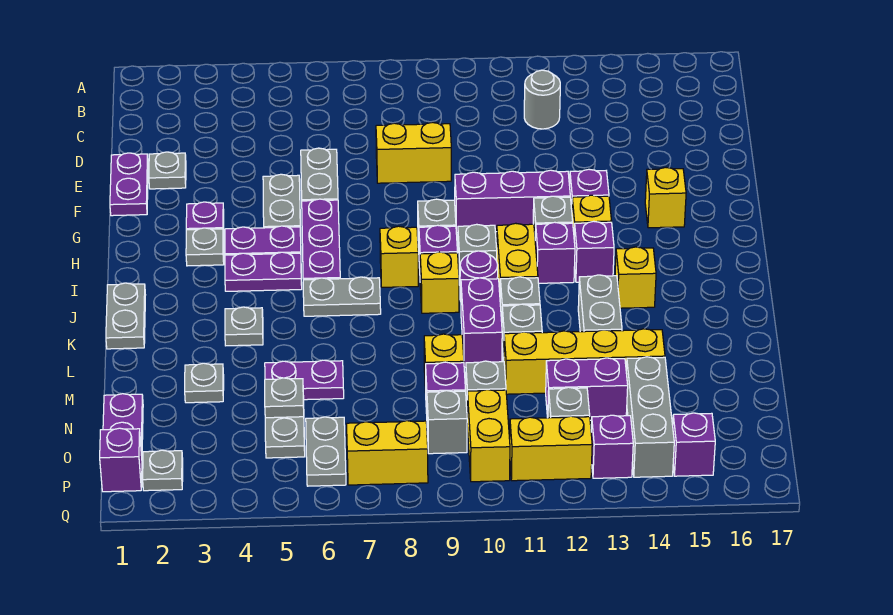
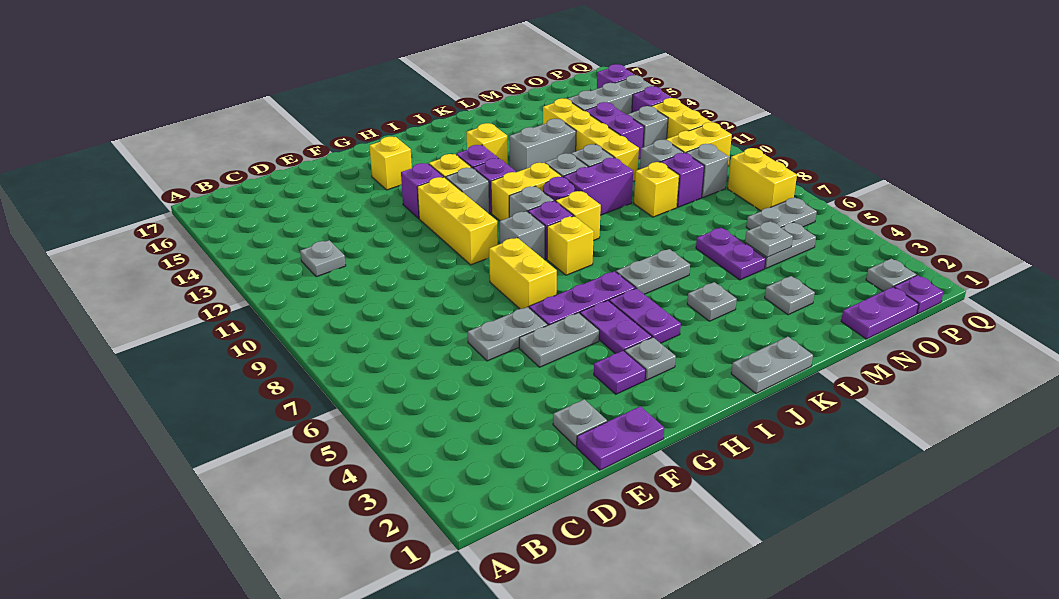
grey 1x1 round brick [524,70,560,129] -> grey 1x1 plate [300,240,346,277]
yellow 1x2 brick [376,122,451,183] -> yellow 1x2 brick moved to [489,238,557,309]
purple 1x3 brick [455,170,570,233] -> yellow 1x3 brick [417,177,498,265]
grey 1x2 plate [303,277,381,316] -> grey 1x2 plate turned to [616,249,690,294]
purple 1x1 brick [100,428,142,492] -> purple 1x1 plate [894,275,943,314]

